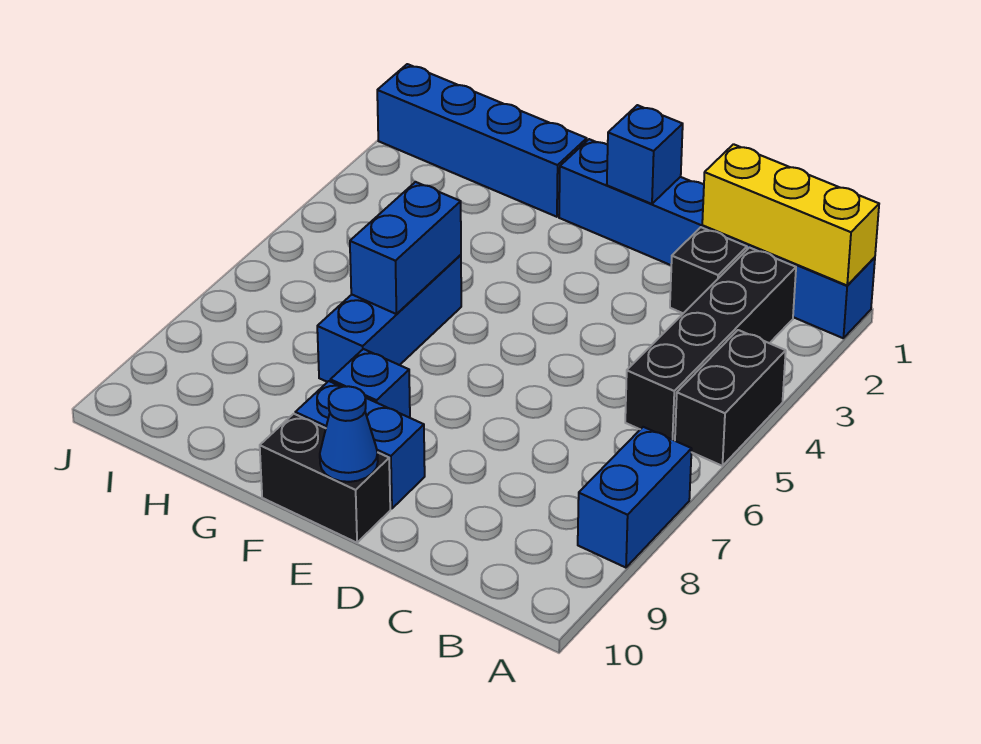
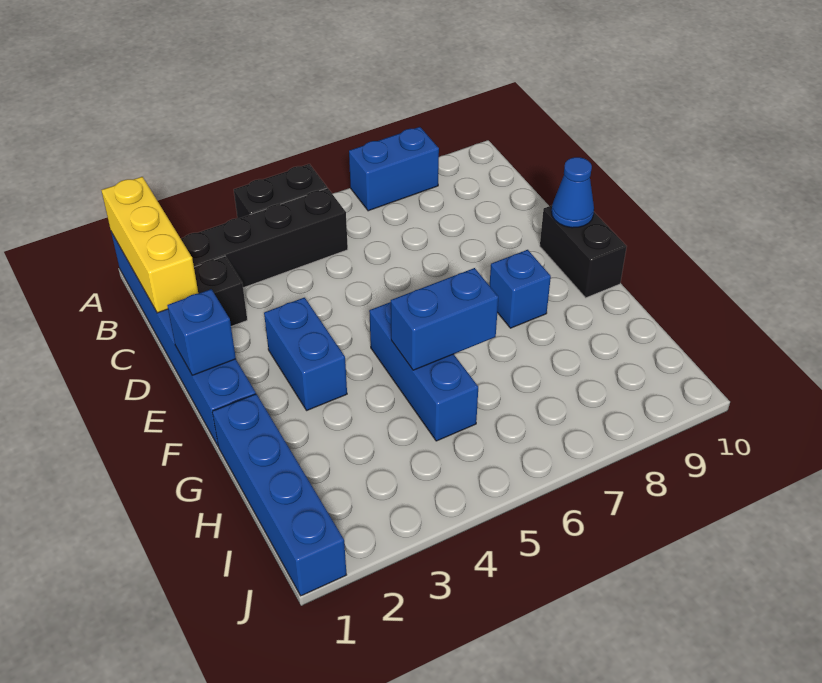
blue 1x2 brick [295,381,425,509] -> blue 1x2 brick moved to [264,298,347,410]
blue 1x3 brick [317,255,461,382] -> blue 1x3 brick turned to [369,302,478,441]

